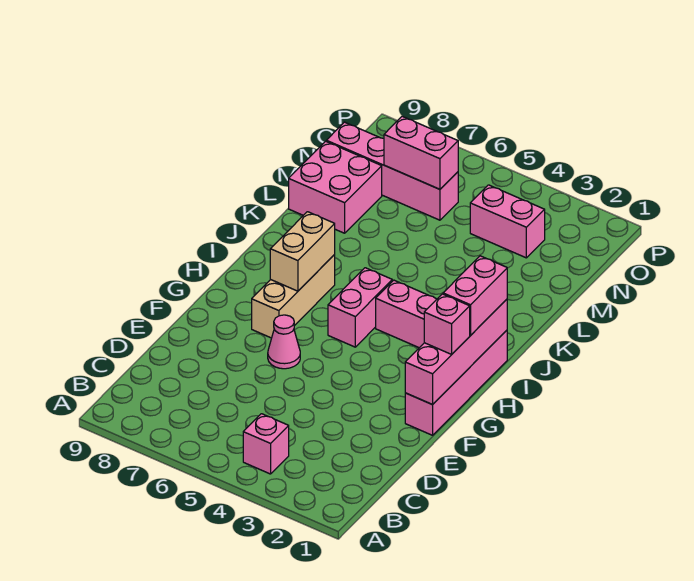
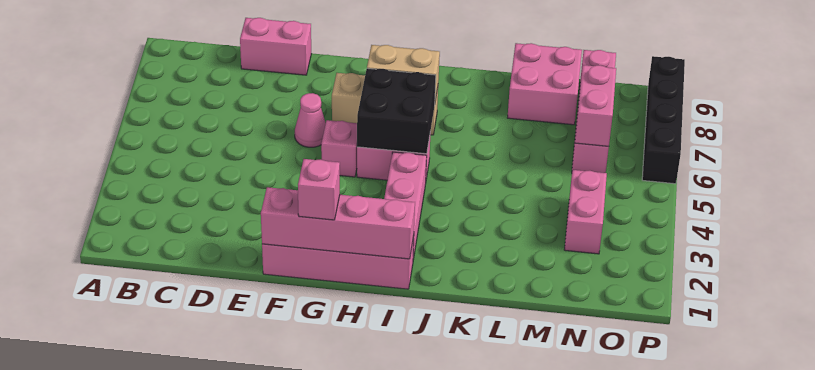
pink 1x1 brick [243,414,289,474] -> pink 1x1 brick moved to [321,120,357,177]
pink 1x2 brick [443,256,507,335] -> pink 1x2 brick moved to [240,18,311,75]
none -> black 2x2 brick [357,68,436,154]
none -> black 1x4 brick [642,56,685,184]

